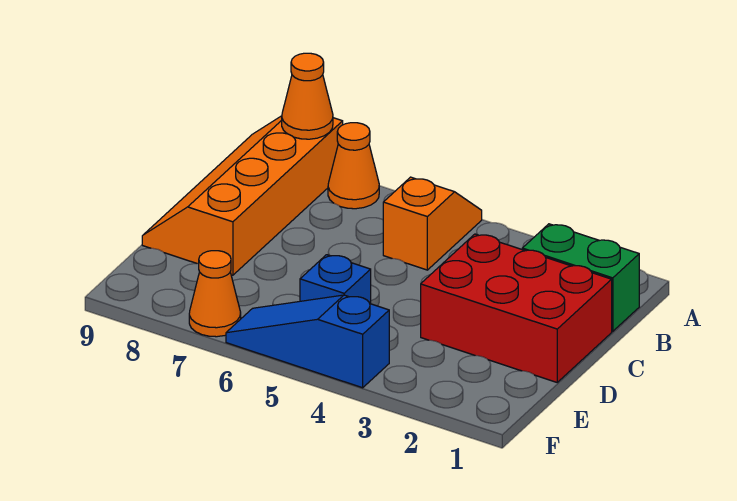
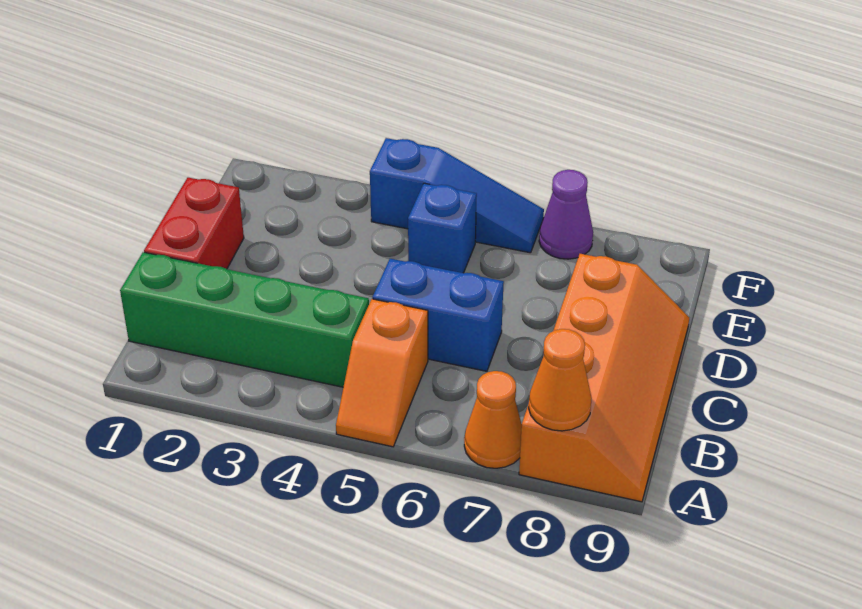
green 1x2 brick [522,224,639,331] -> green 1x4 brick [120,252,369,387]
red 2x3 brick [421,234,612,382] -> red 1x2 brick [144,178,244,269]
none -> blue 1x2 brick [373,259,504,371]
orange 1x1 cone [189,251,241,337] -> purple 1x1 cone [539,170,593,259]

